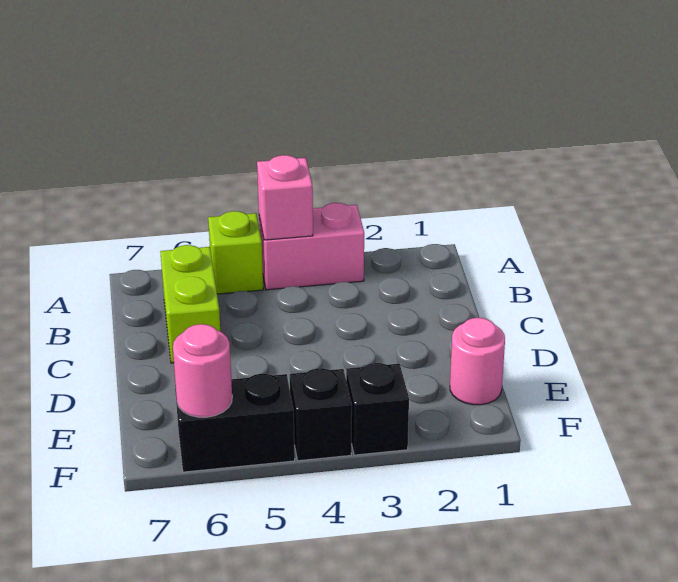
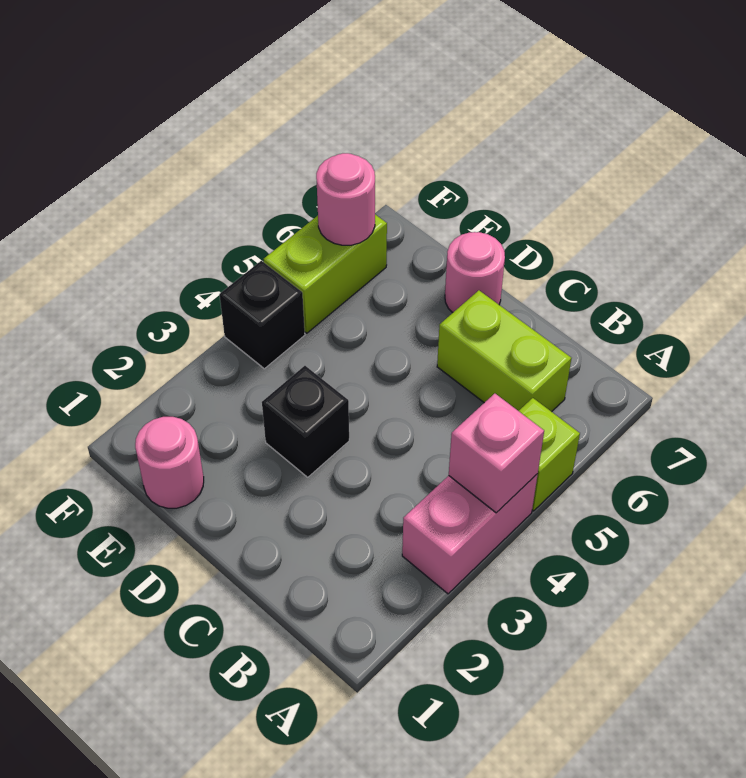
none -> pink 1x1 round brick [445,232,505,313]
black 1x1 brick [346,363,409,455] -> black 1x1 brick moved to [262,366,349,477]
black 1x2 brick [175,374,295,472] -> lime 1x2 brick [264,215,387,333]

